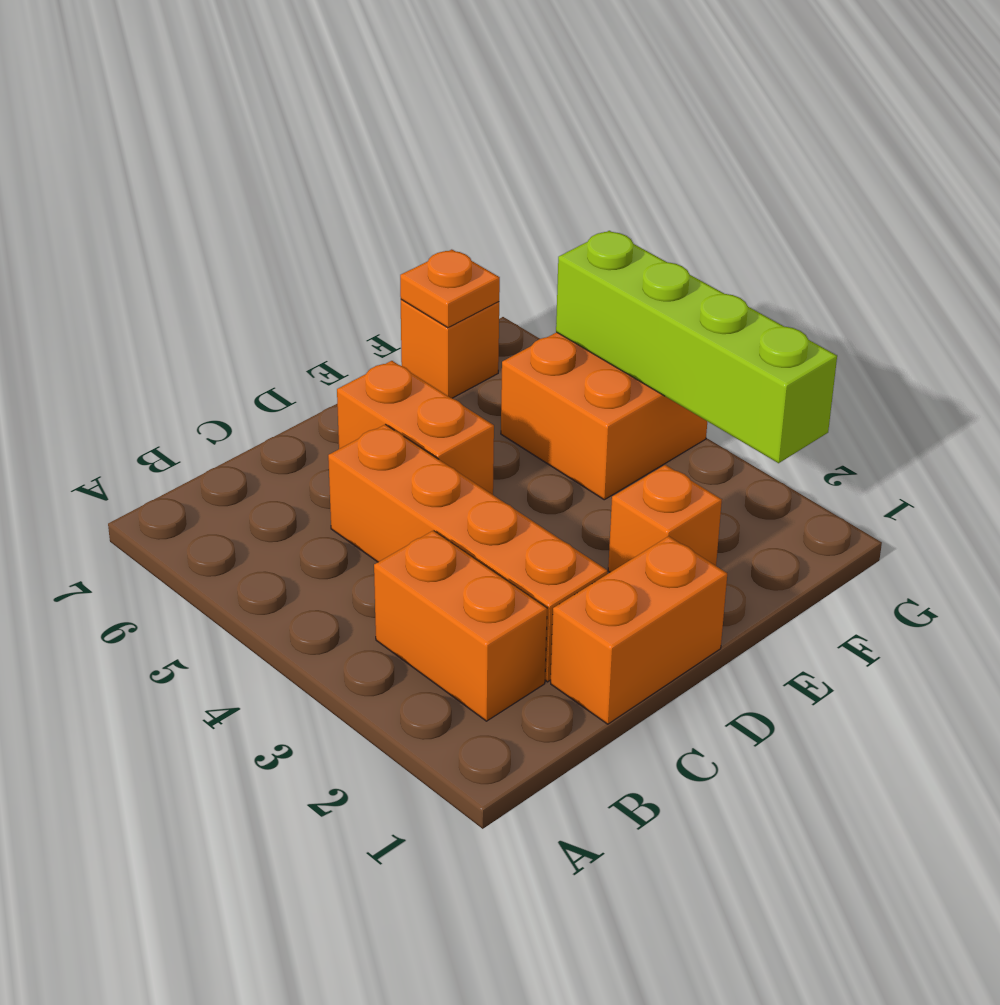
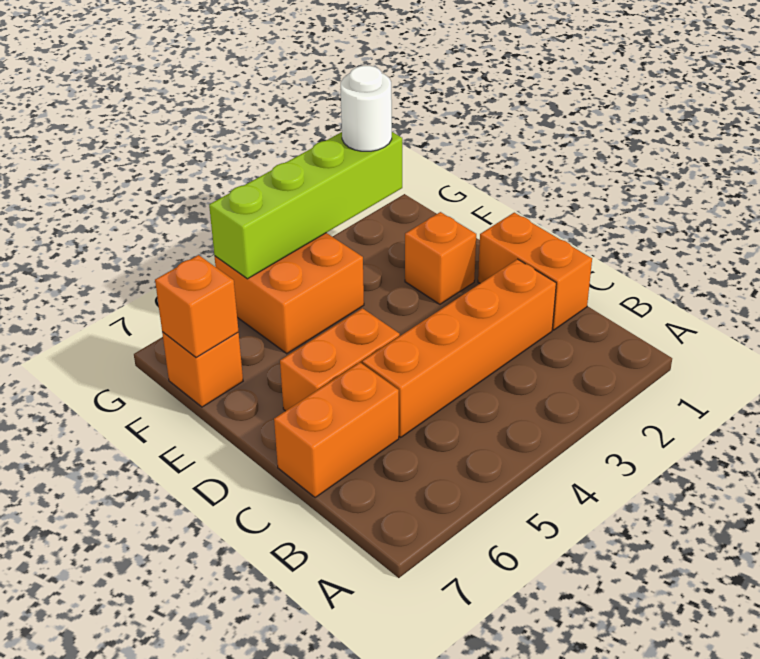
orange 1x2 brick [374,530,547,721] -> orange 1x2 brick moved to [274,363,399,498]
orange 1x1 plate [400,250,500,328] -> orange 1x1 brick [155,255,239,358]
none -> white 1x1 round brick [340,66,392,151]

